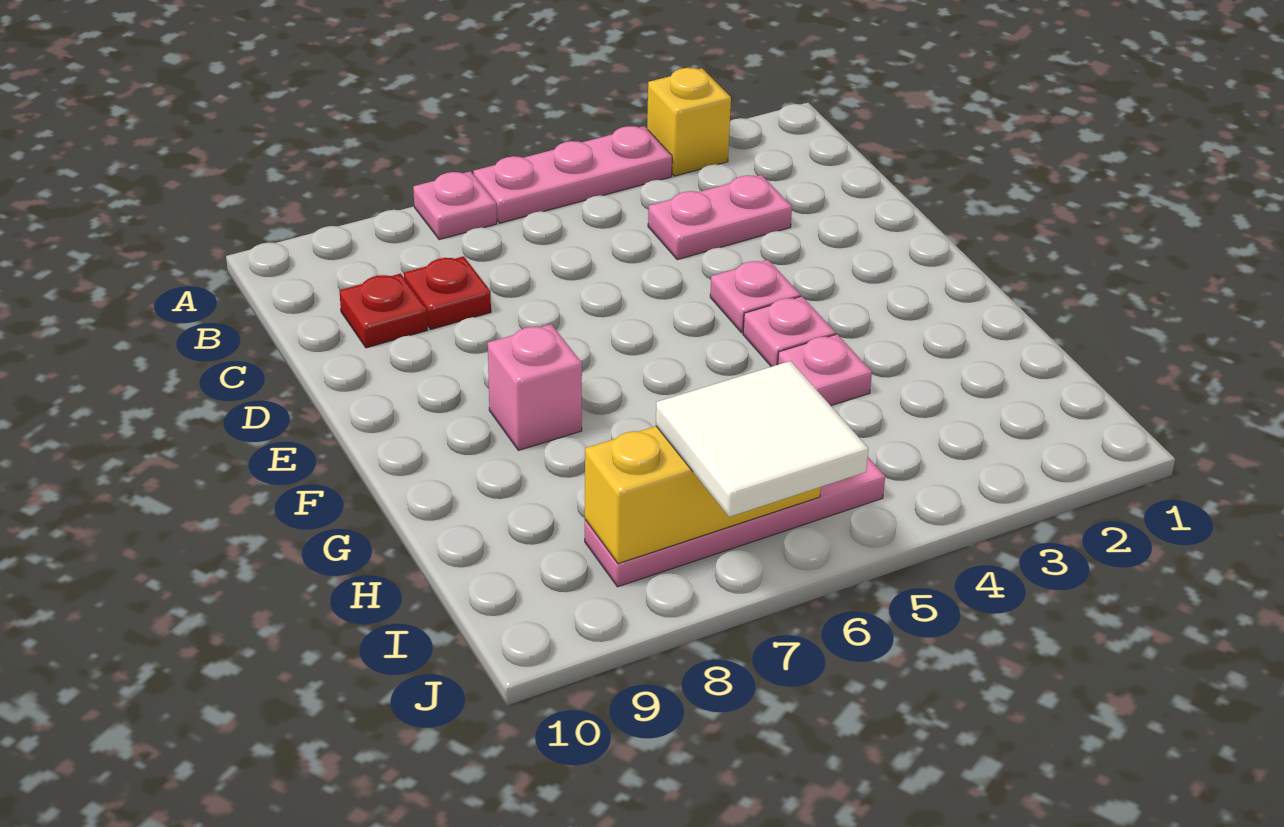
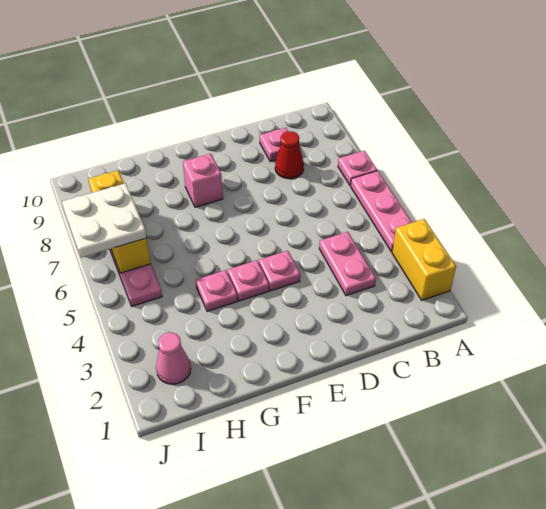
yellow 1x1 brick [647,68,731,176] -> yellow 1x2 brick [392,219,456,300]
red 1x1 plate [404,256,491,329] -> red 1x1 cone [275,131,304,179]
red 1x1 plate [339,274,427,348] -> pink 1x1 plate [260,128,288,162]
none -> pink 1x1 cone [156,332,191,384]
white 2x2 tile [656,361,868,517] -> white 2x2 plate [62,183,147,258]

